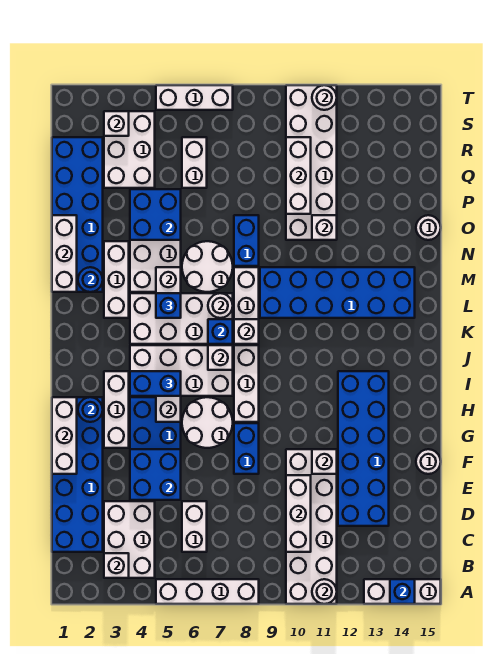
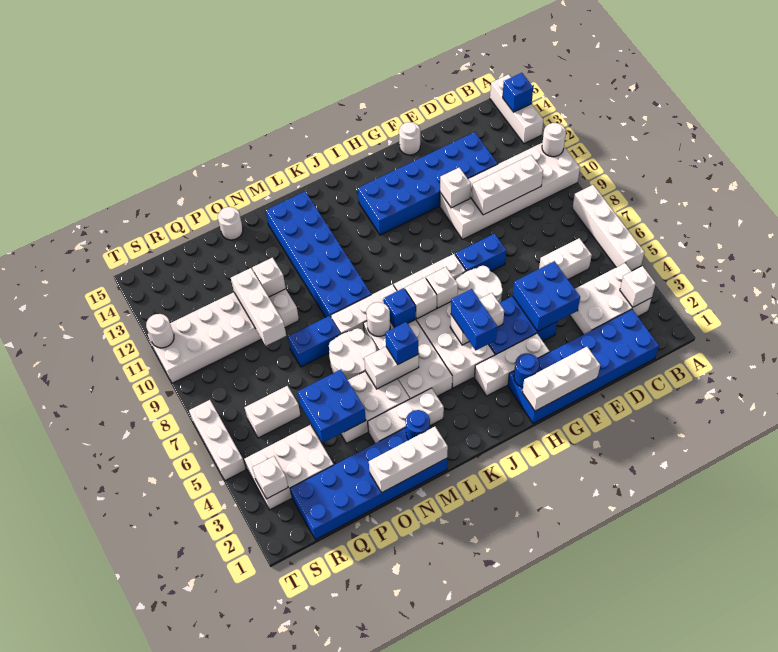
white 1x1 brick [234,319,259,344] -> white 1x1 brick moved to [426,267,458,308]
white 1x3 brick [286,137,311,214] -> white 1x3 brick turned to [231,268,286,346]

